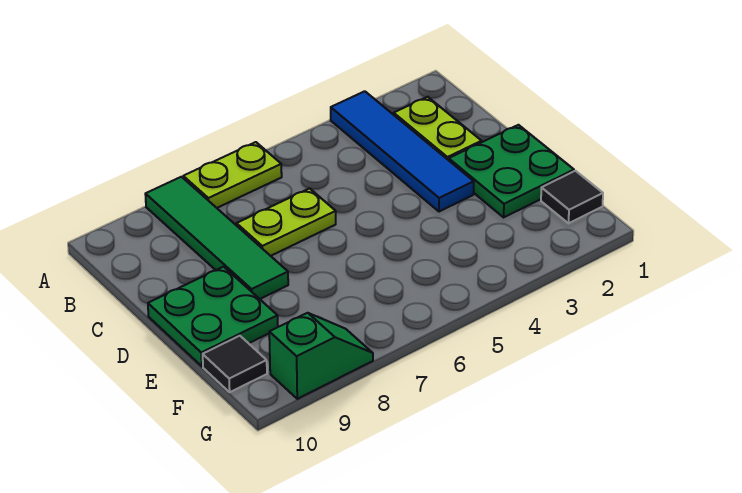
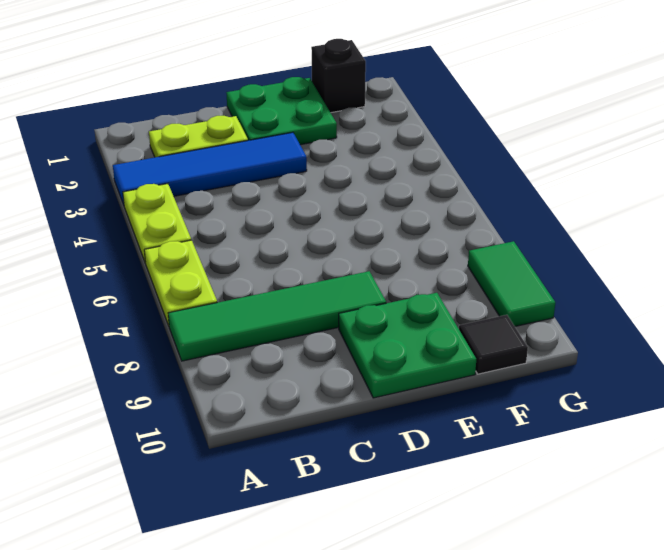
lime 1x2 plate [236,188,336,256] -> lime 1x2 plate moved to [123,184,191,263]
black 1x1 tile [541,171,603,223] -> black 1x1 brick [311,39,366,113]
green 1x2 slope [269,313,373,399] -> green 1x2 tile [468,241,555,326]

